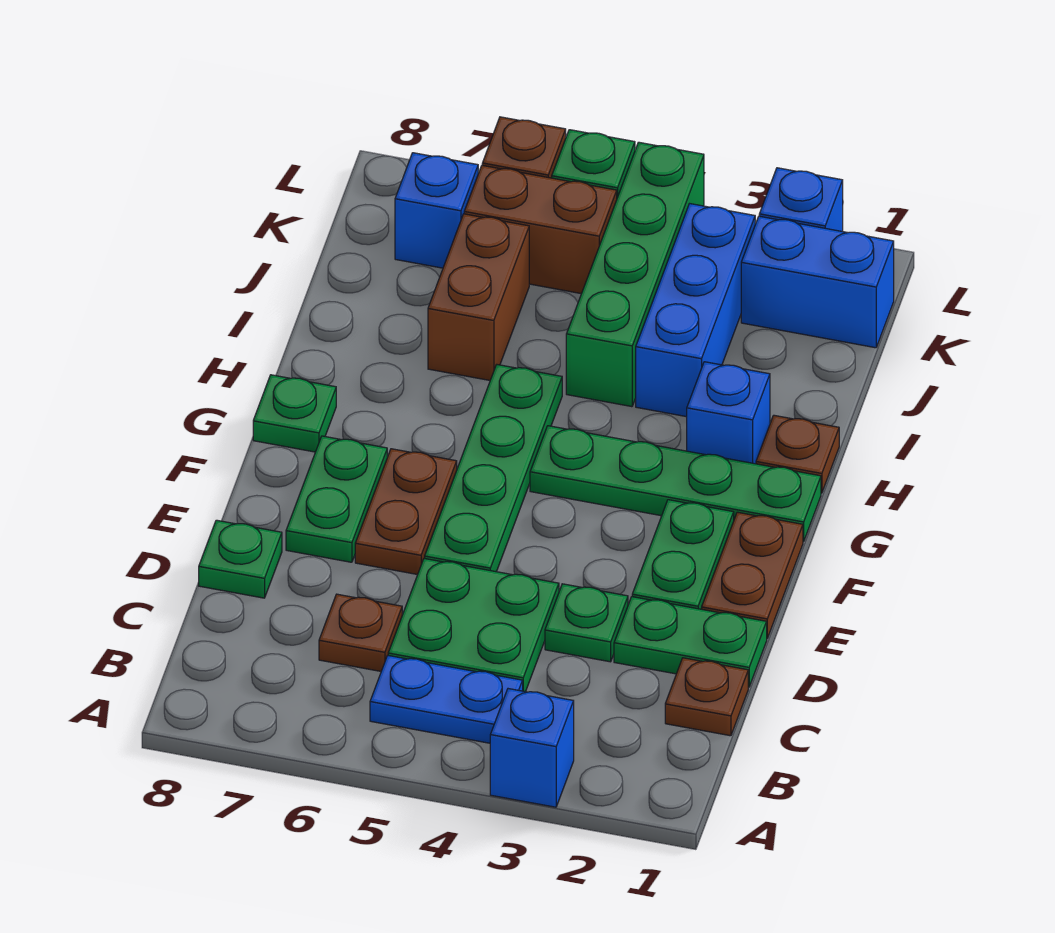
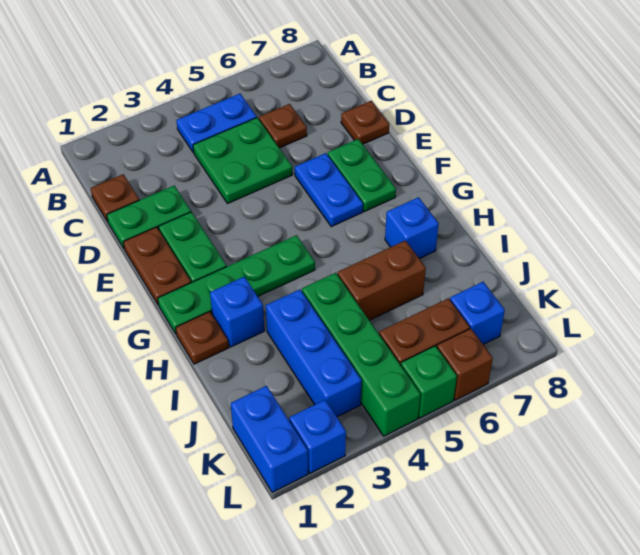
blue 1x1 brick [490,689,574,807] -> blue 1x1 brick moved to [385,197,439,259]
green 1x1 plate [545,584,628,662] -> none
green 1x1 plate [199,520,282,598] -> brown 1x1 plate [341,101,389,144]
green 1x4 plate [425,364,562,572] -> none
brown 1x2 plate [355,449,457,575] -> blue 1x2 plate [295,153,363,227]
green 1x1 plate [253,375,336,452] -> none
brown 1x2 brick [428,214,529,380] -> brown 1x2 brick turned to [337,240,426,320]
blue 1x2 brick [741,216,894,348] -> blue 1x2 brick turned to [231,386,308,493]

